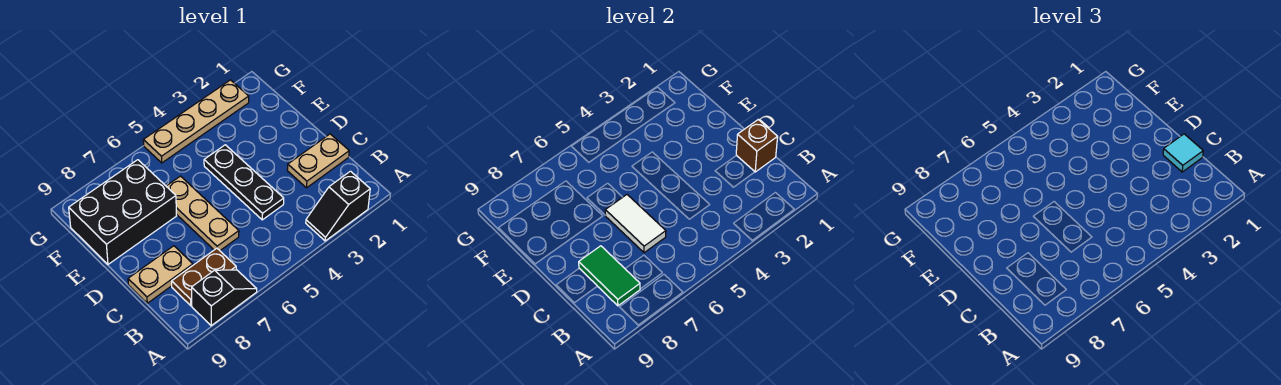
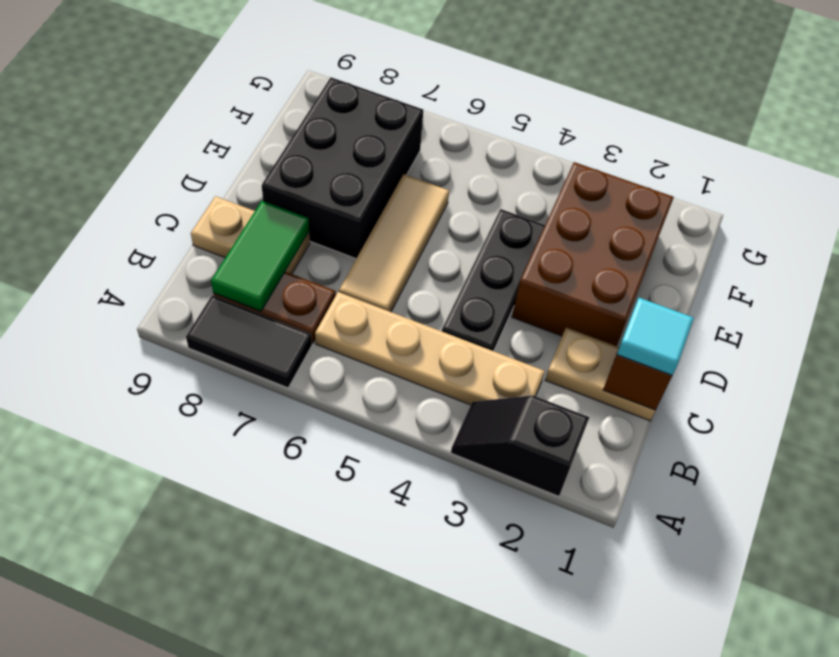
black 1x2 slope [192,270,257,326] -> black 1x2 tile [186,295,312,388]
tan 1x3 plate [166,176,239,250] -> tan 1x3 tile [339,174,449,312]
white 1x2 tile [605,195,666,253] -> none
none -> brown 2x3 brick [512,162,674,346]
black 2x3 brick [69,160,176,264] -> black 2x3 brick turned to [262,77,423,259]
tan 1x4 plate [143,80,249,163] -> tan 1x4 plate moved to [315,292,545,405]

